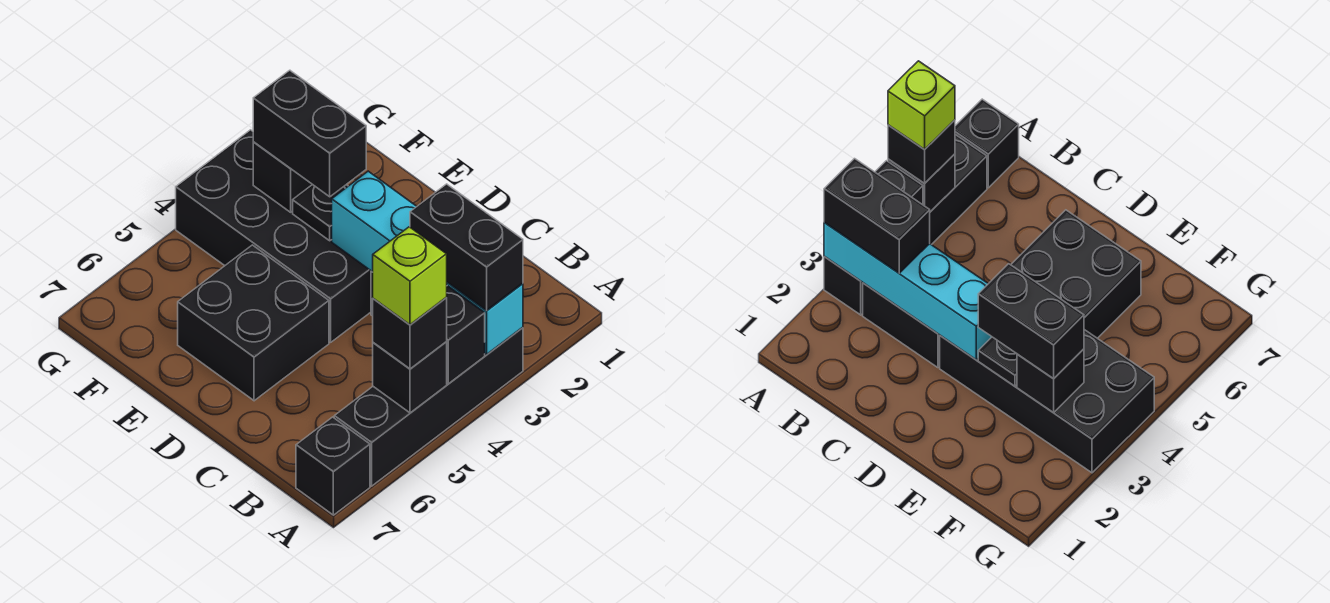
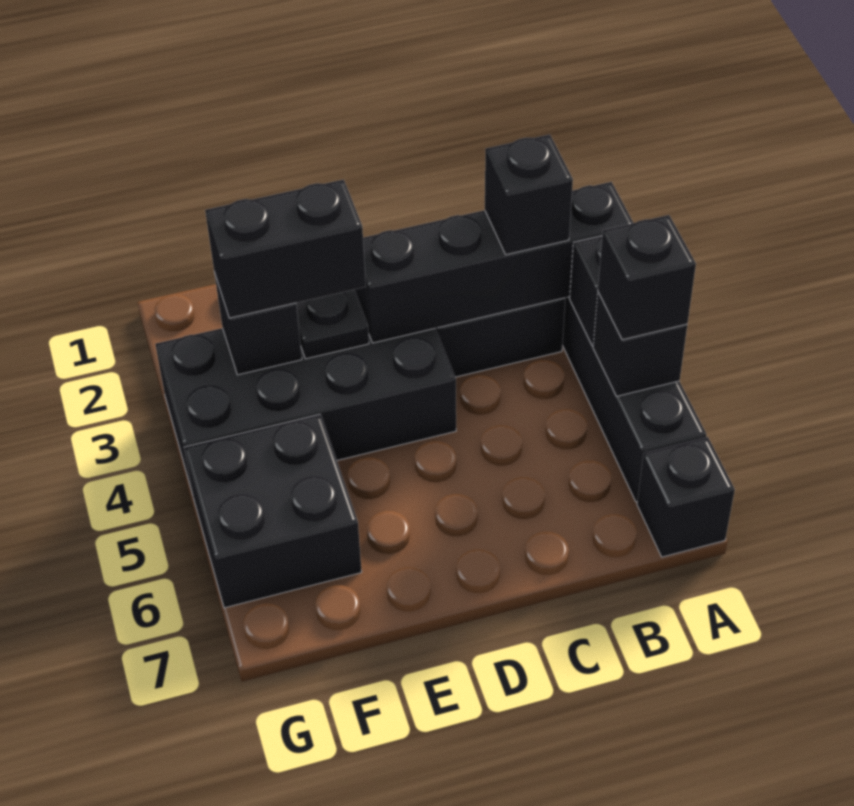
cyan 1x4 brick [332,171,523,354] -> black 1x4 brick [354,182,633,343]
black 1x2 brick [410,184,523,310] -> black 1x1 brick [485,134,573,255]
lime 1x1 brick [373,227,447,325] -> none
black 2x2 brick [178,245,329,401] -> black 2x2 brick moved to [184,414,362,608]

